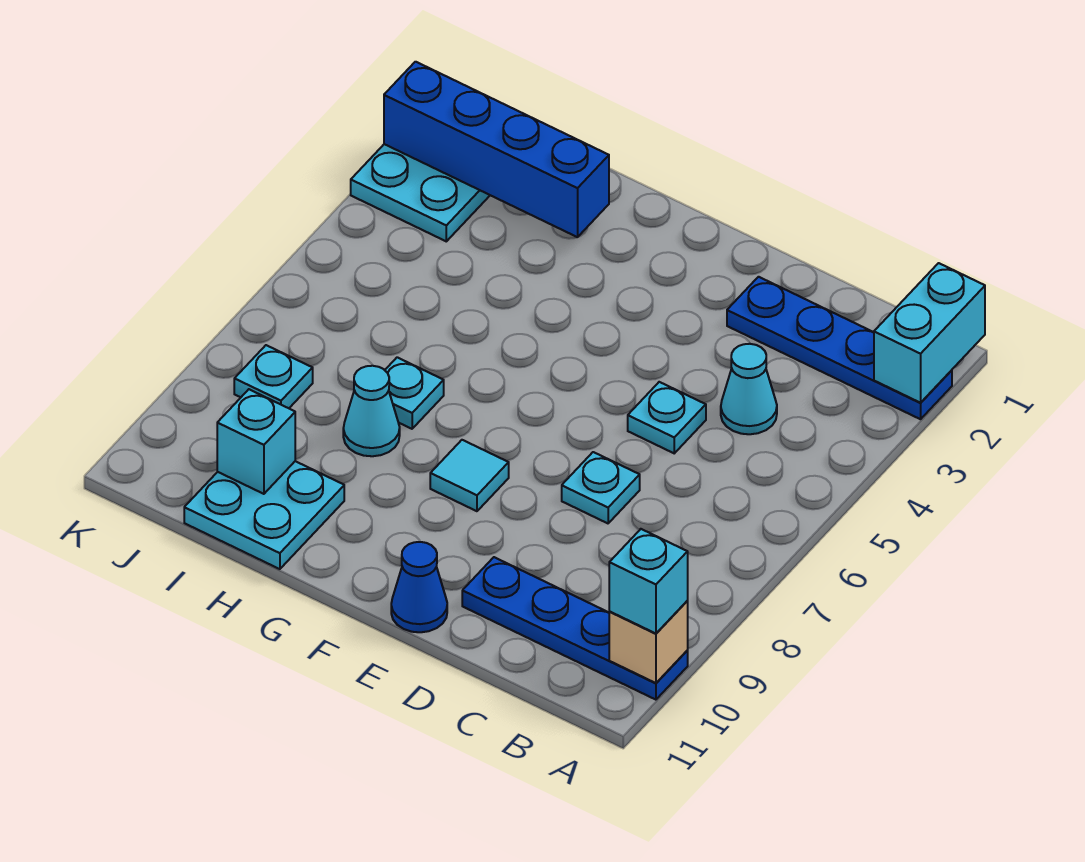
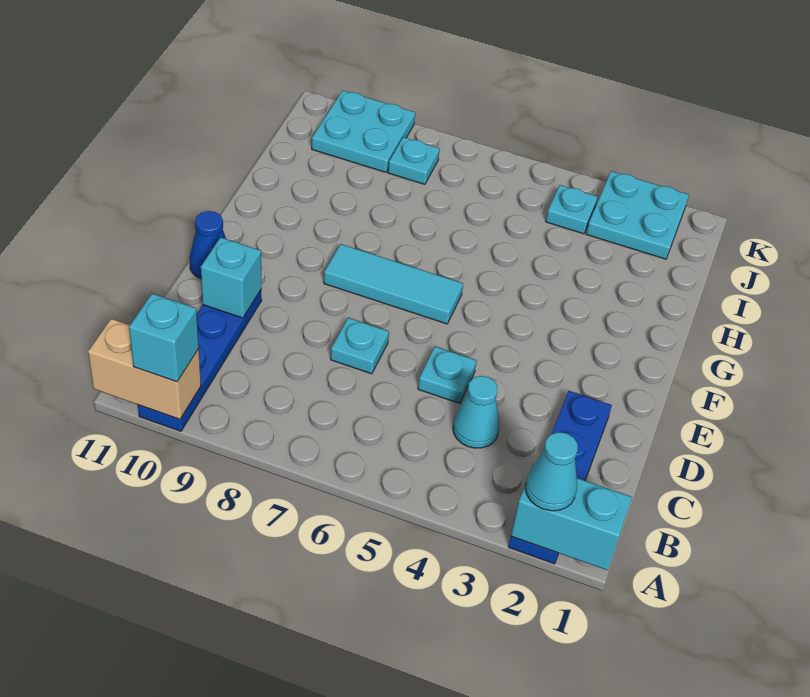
tan 1x1 brick [609,601,688,683] -> tan 1x2 brick [88,319,201,419]
cyan 1x1 tile [430,440,509,511] -> cyan 1x3 tile [324,244,463,324]
blue 1x4 brick [384,62,609,237] -> none
cyan 1x1 plate [385,357,444,429] -> cyan 1x1 plate moved to [546,185,598,234]
cyan 1x1 cone [343,366,400,456] -> cyan 1x1 cone moved to [525,432,578,511]
cyan 2x2 plate [184,461,344,569] -> cyan 2x2 plate moved to [312,91,415,172]
cyan 1x1 brick [217,389,295,494] -> cyan 1x1 brick moved to [201,237,261,318]

